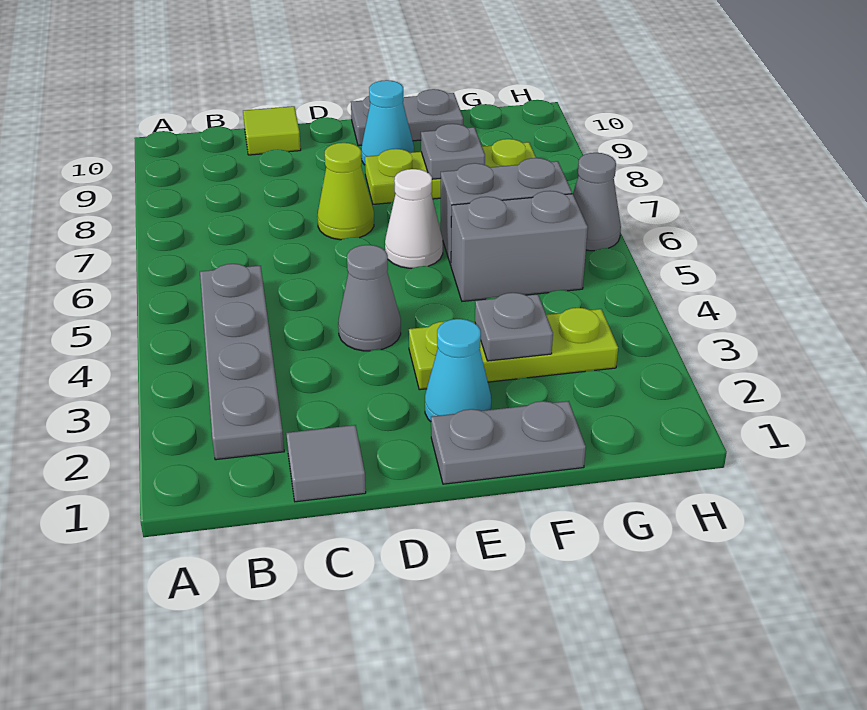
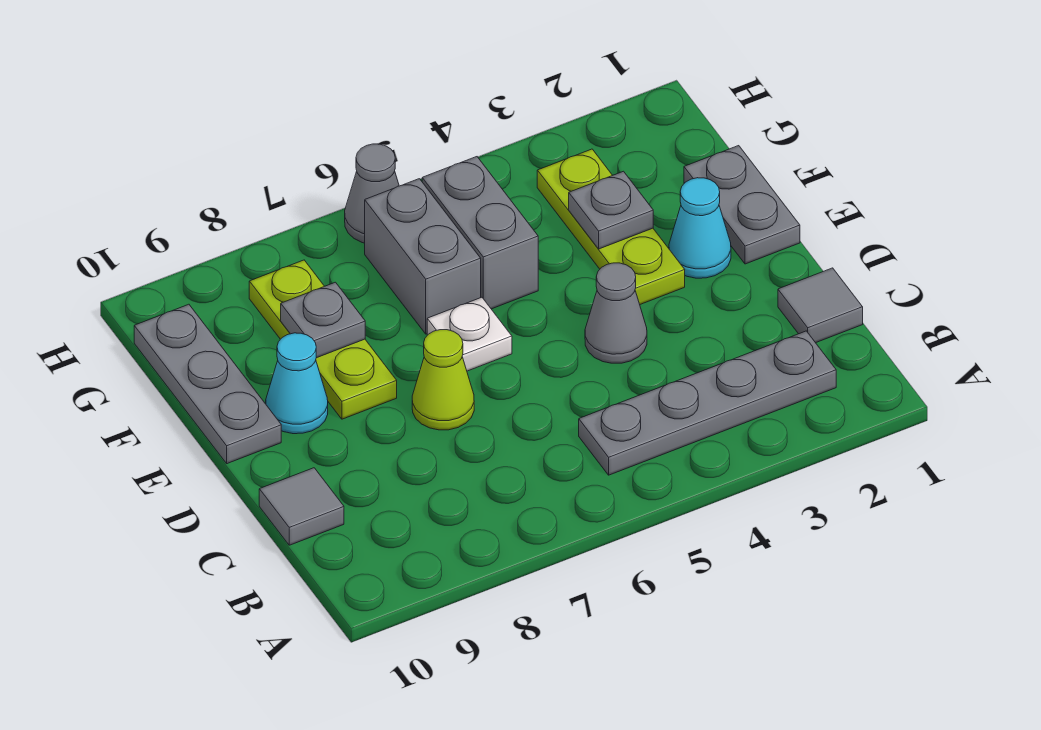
lime 1x1 tile [243,106,301,155] -> grey 1x1 tile [259,468,344,545]
white 1x1 cone [385,169,443,268] -> white 1x1 plate [427,297,512,371]
grey 1x2 plate [351,89,463,146] -> grey 1x3 plate [134,304,281,464]

